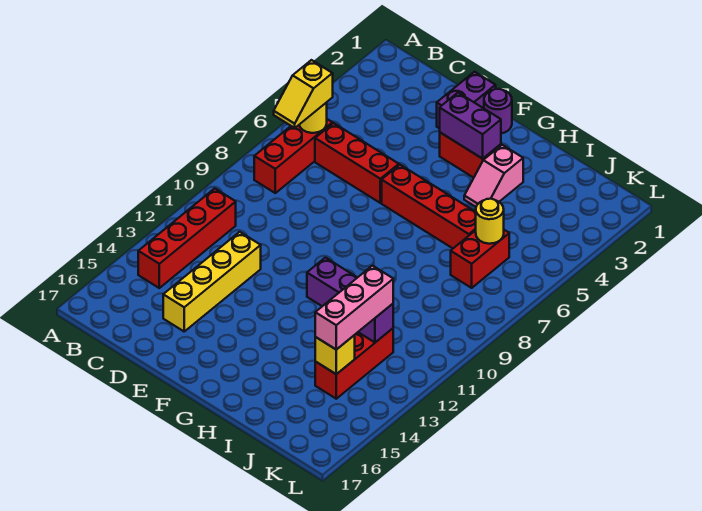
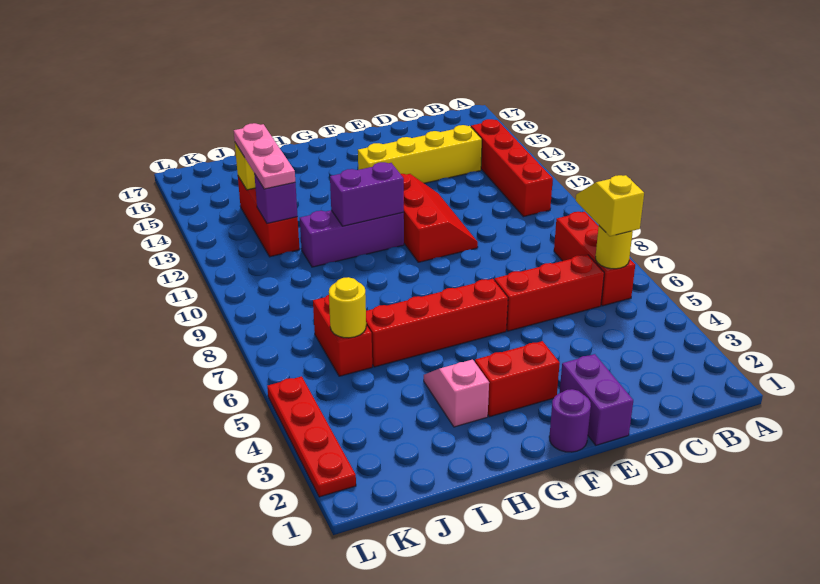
yellow 1x4 brick [163,232,261,331] -> yellow 1x4 brick turned to [358,125,482,183]
none -> red 2x3 slope [401,174,478,262]
purple 1x2 brick [440,93,501,159] -> purple 1x2 brick moved to [330,162,404,226]
pink 1x3 brick [315,266,393,350] -> pink 1x3 plate [234,123,295,189]
none -> red 1x4 plate [267,376,356,497]

